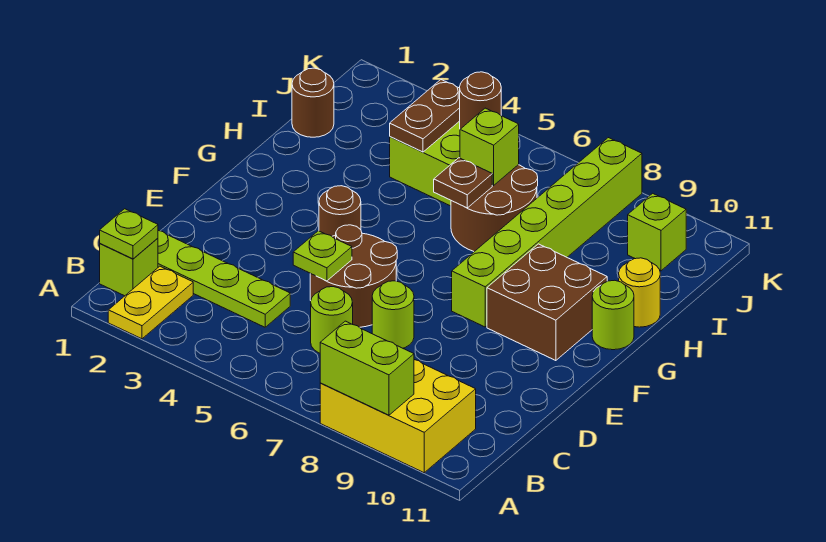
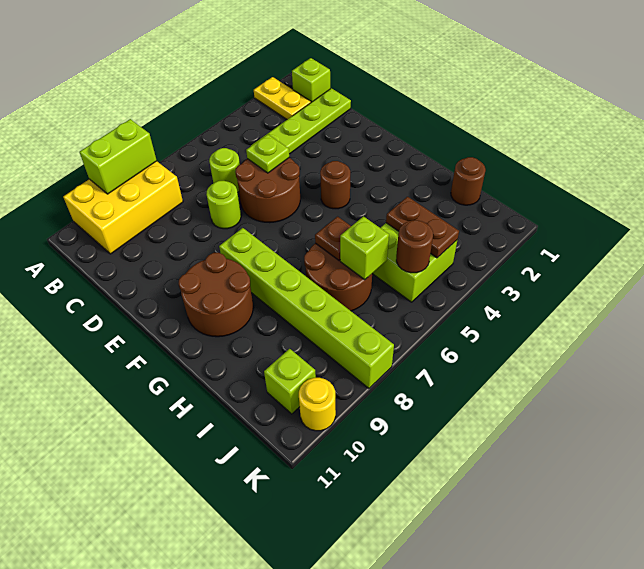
lime 1x1 plate [100,209,158,259] -> none
brown 2x2 brick [487,244,607,361] -> brown 2x2 round brick [179,253,253,337]
lime 1x1 round brick [592,280,634,350] -> none
yellow 1x1 round brick [619,258,660,327] -> yellow 1x1 round brick moved to [299,378,336,431]

